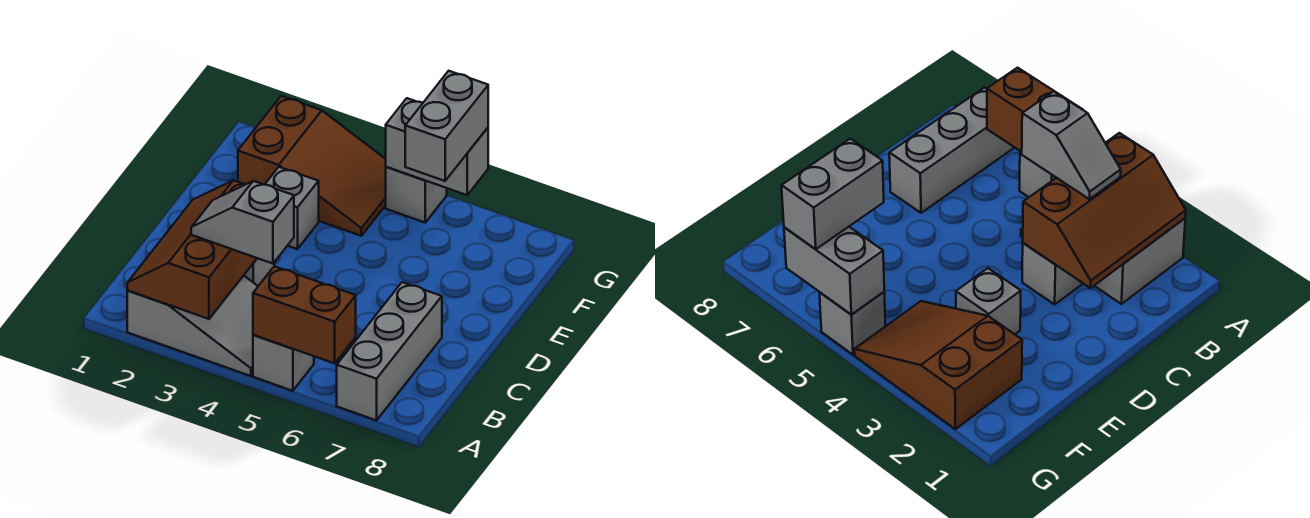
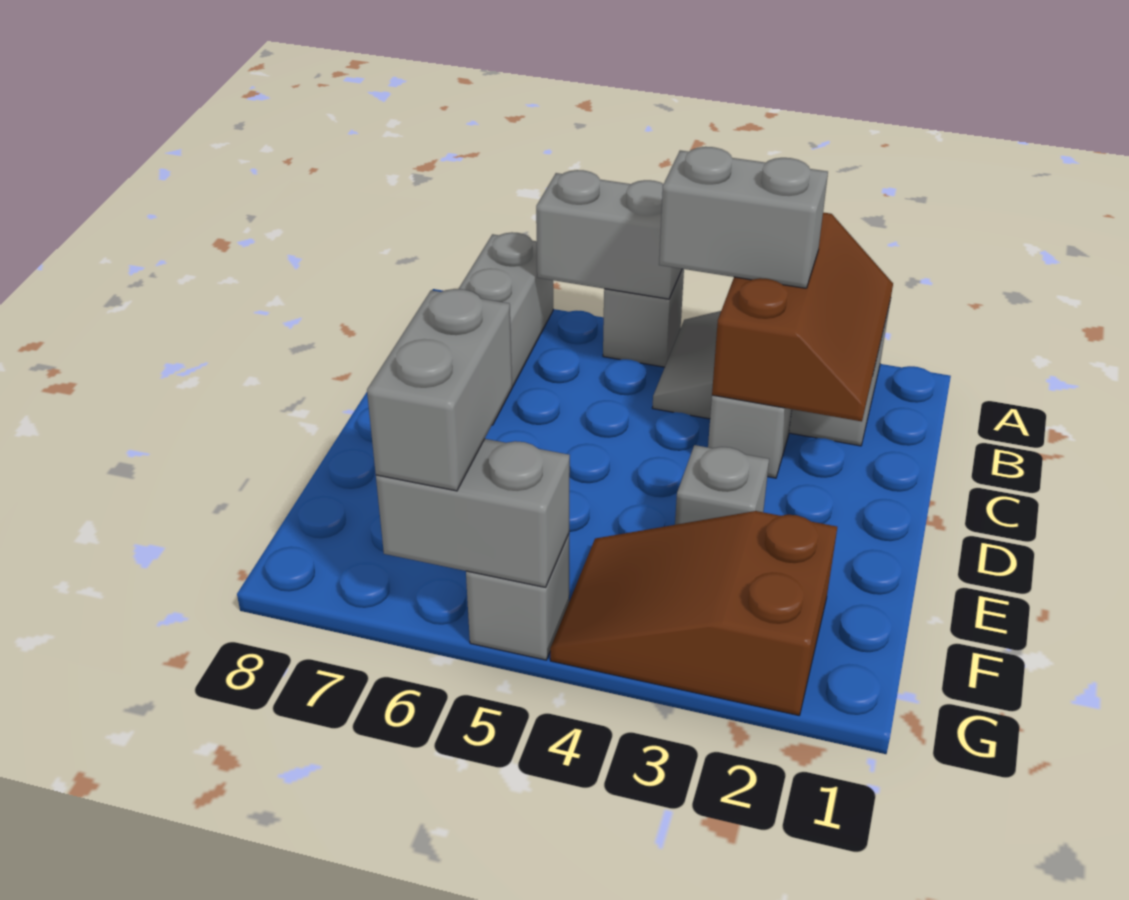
brown 1x2 brick [253,266,356,363] -> grey 1x2 brick [536,170,682,299]
grey 1x2 slope [191,181,294,264] -> grey 1x2 brick [659,147,828,288]

